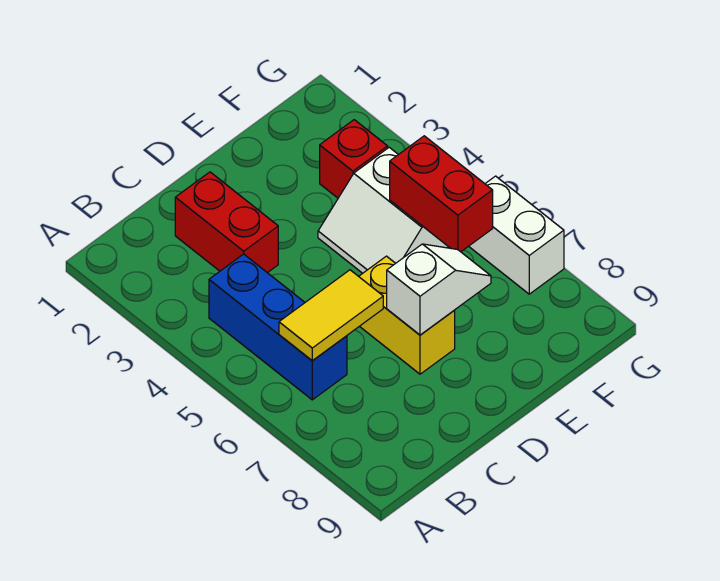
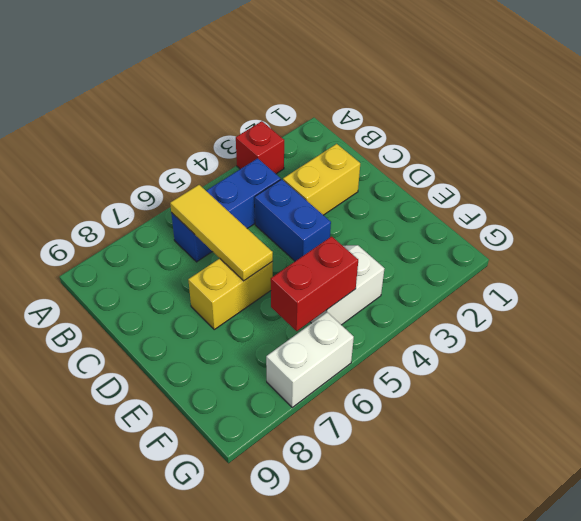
yellow 1x2 tile [279,270,383,360] -> yellow 1x3 tile [170,185,273,281]
red 1x2 brick [175,172,278,273] -> yellow 1x2 brick [283,144,360,215]
none -> blue 1x2 brick [255,179,331,261]
white 1x2 slope [387,244,491,335] -> none
red 1x1 brick [320,120,388,198] -> red 1x1 brick moved to [236,121,284,174]

